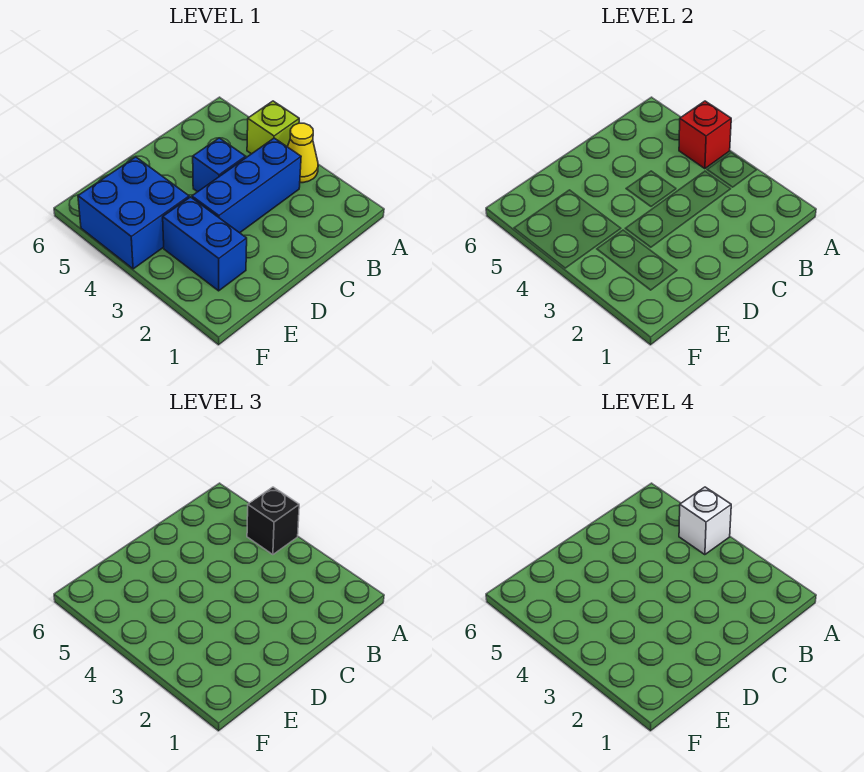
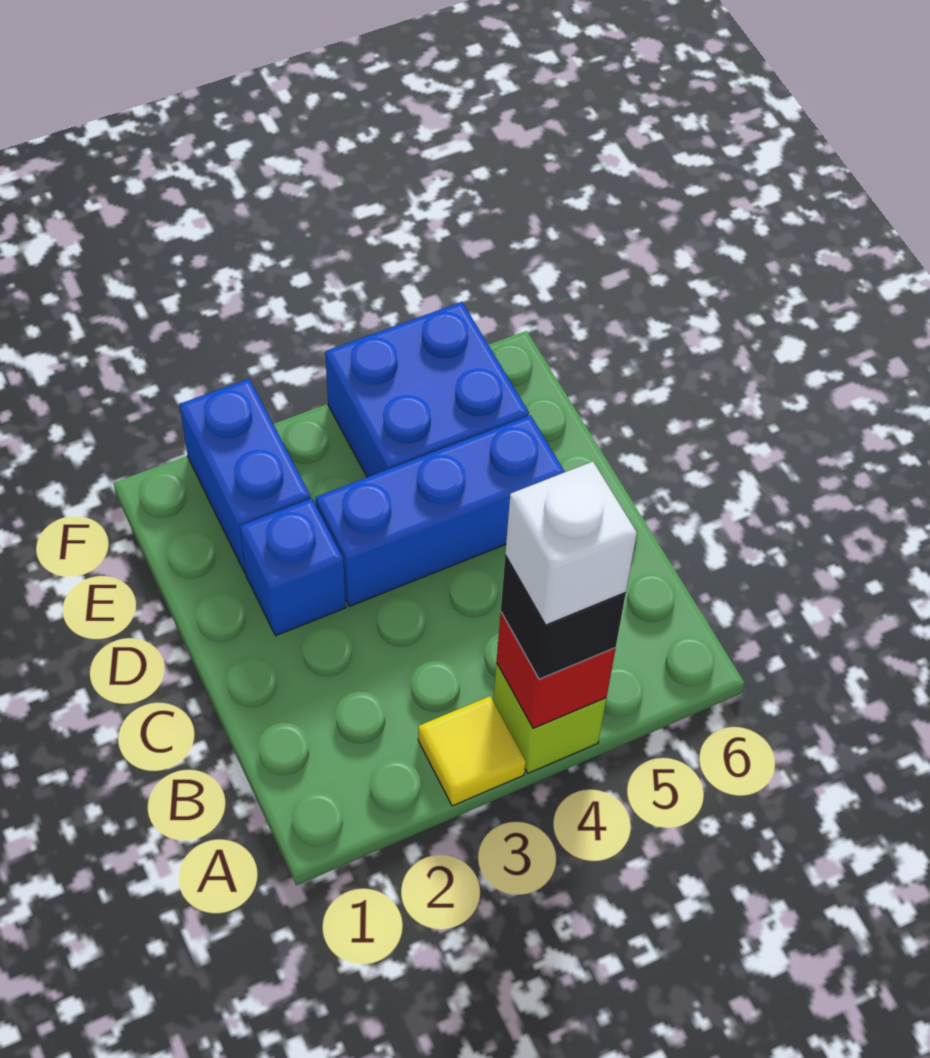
yellow 1x1 cone [288,123,318,183] -> yellow 1x1 tile [418,696,526,806]
blue 1x3 brick [192,138,301,233] -> blue 1x3 brick turned to [316,415,565,606]
blue 1x1 brick [193,138,246,192] -> blue 1x1 brick moved to [240,498,346,636]
blue 1x2 brick [163,197,247,291] -> blue 1x2 brick turned to [179,379,311,573]

